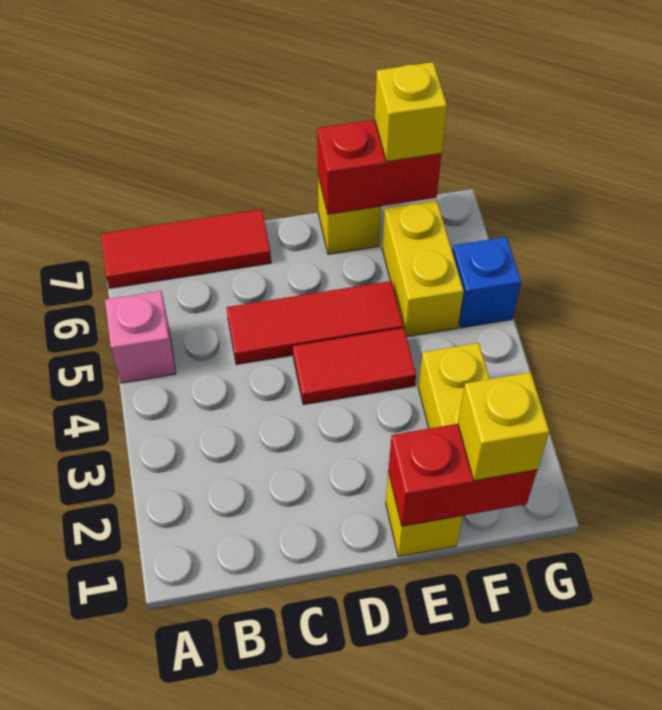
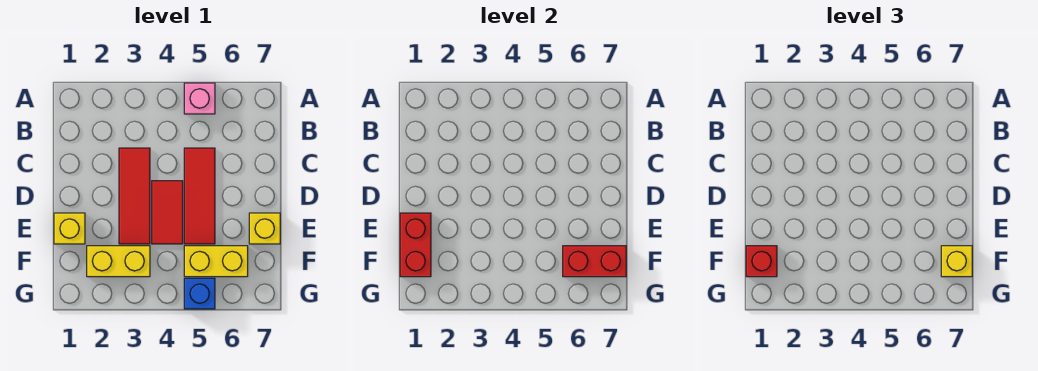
red 1x3 tile [101,209,271,288] -> red 1x3 tile moved to [119,148,150,244]
red 1x2 brick [317,120,441,214] -> red 1x2 brick turned to [563,246,626,277]
yellow 1x1 brick [458,372,549,481] -> red 1x1 brick [746,246,777,277]

